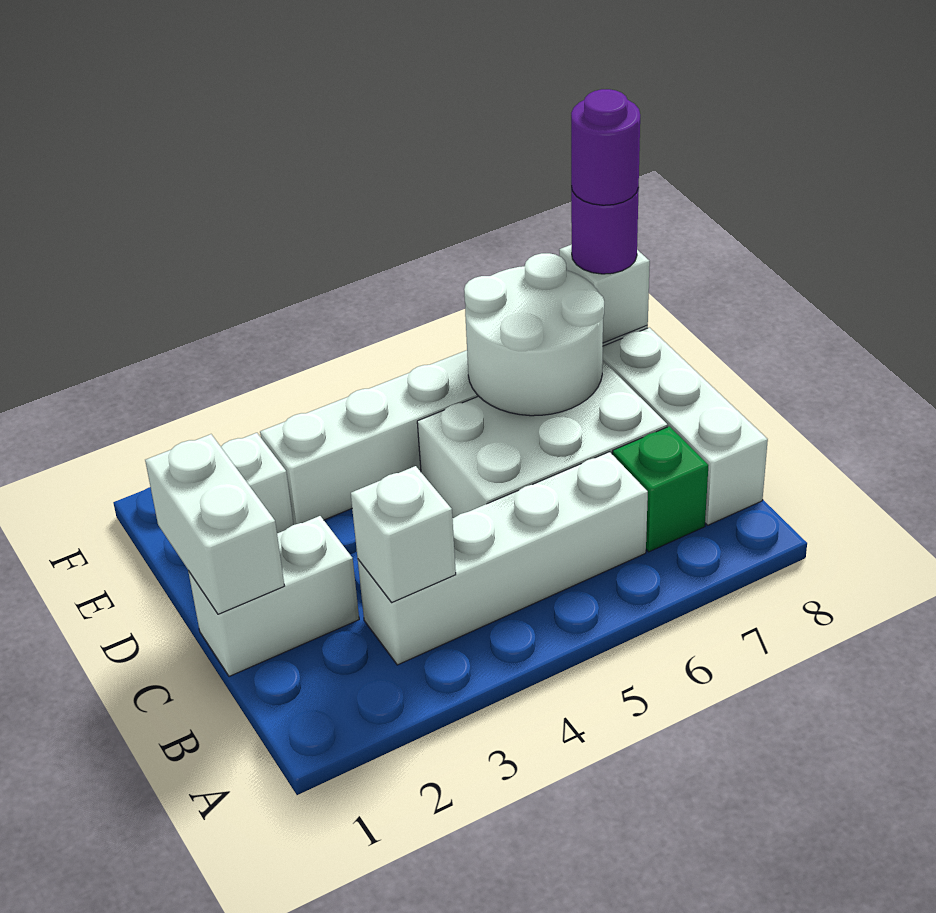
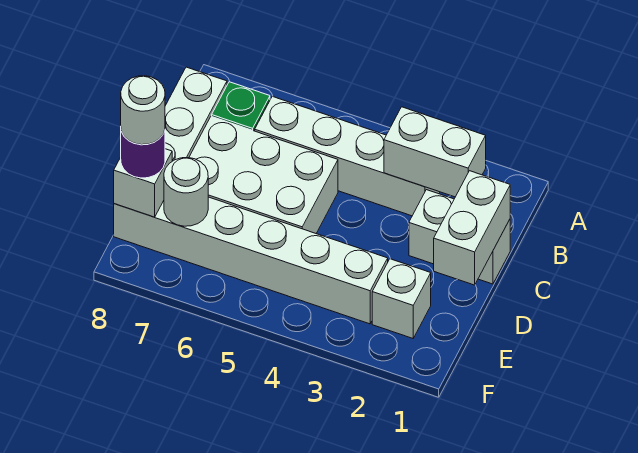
white 1x1 brick [351,466,456,603] -> white 1x2 brick [384,107,486,197]
white 2x2 round brick [464,253,604,416] -> white 1x1 round brick [164,158,208,226]
purple 1x1 round brick [571,89,640,205] -> white 1x1 round brick [121,76,165,145]

